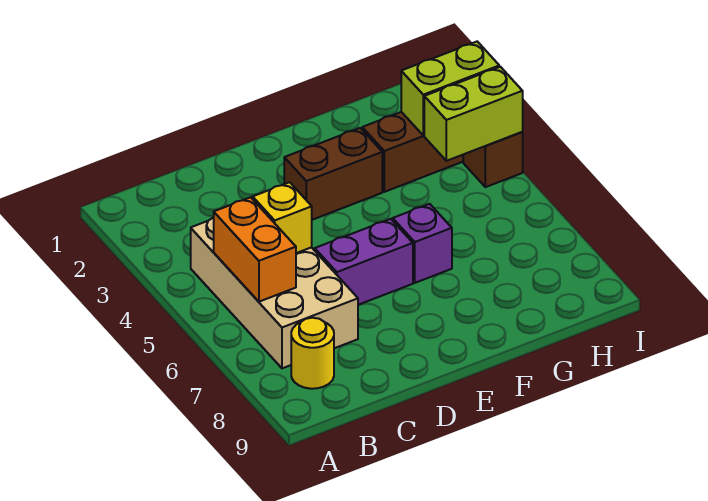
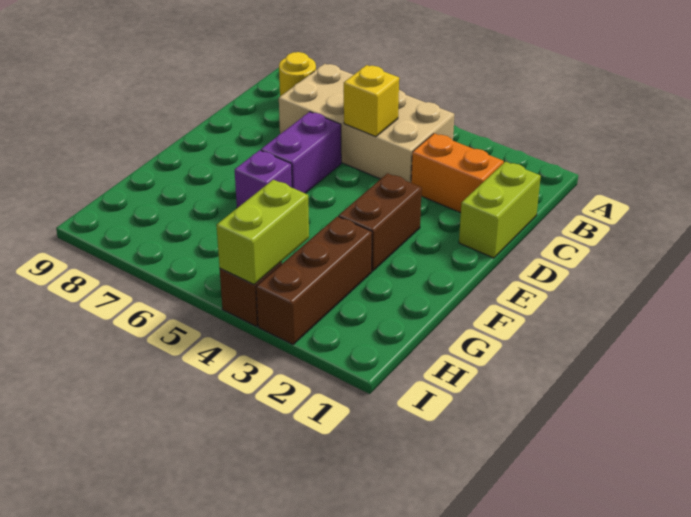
orange 1x2 brick [214,197,296,302] -> orange 1x2 brick moved to [411,133,504,213]
lime 1x2 brick [401,42,499,135] -> lime 1x2 brick moved to [459,162,541,258]

